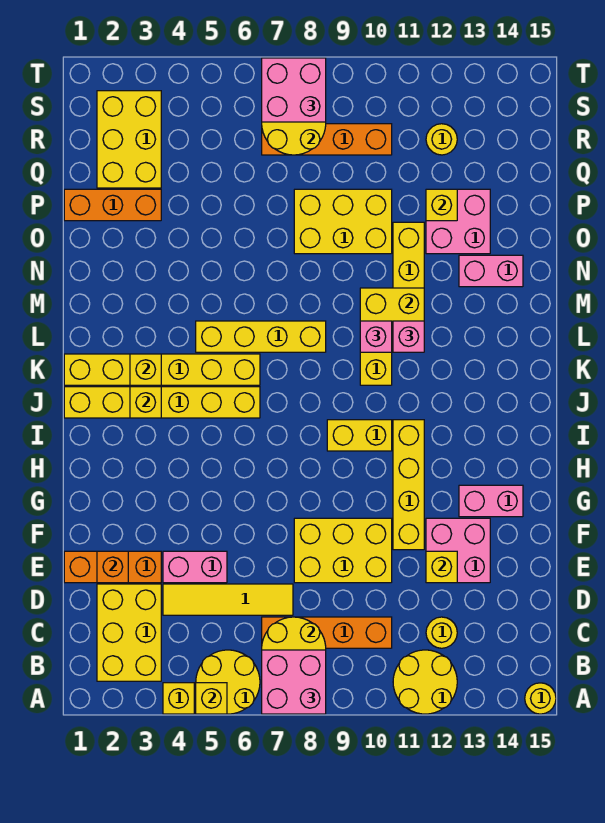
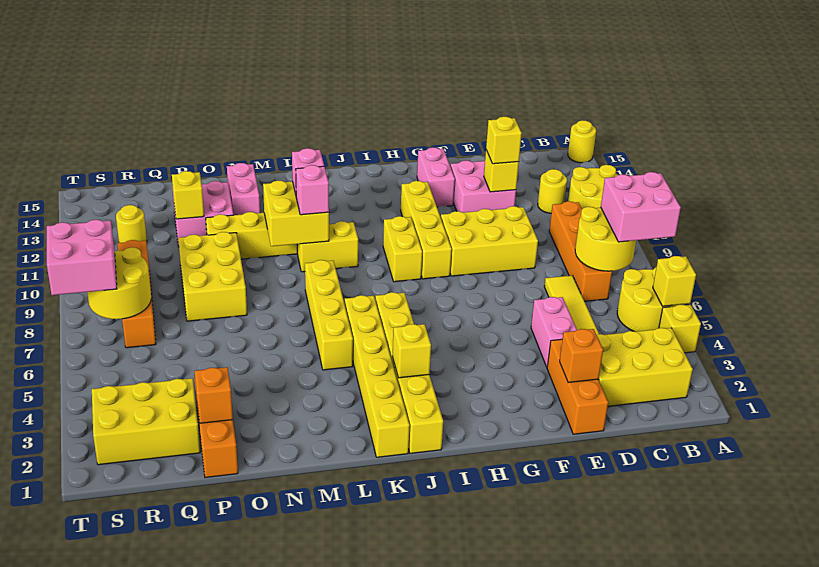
yellow 2x3 brick [294,518,392,583] -> yellow 2x3 brick turned to [441,206,538,276]
yellow 1x4 brick [393,420,424,550] -> yellow 1x4 brick turned to [401,181,452,279]
yellow 1x1 brick [130,354,161,385] -> yellow 1x1 brick moved to [486,117,522,164]
none -> orange 1x1 brick [195,367,233,423]

